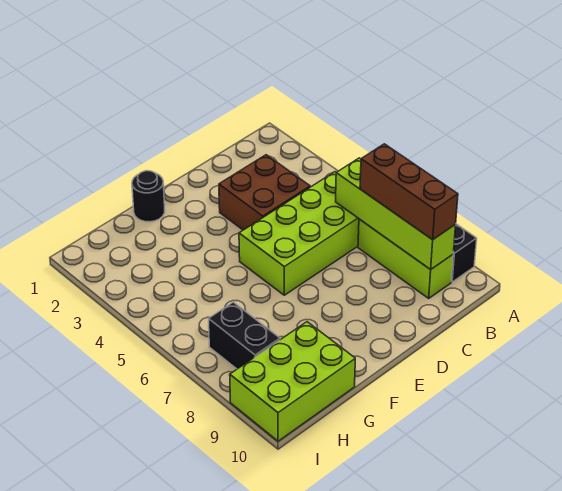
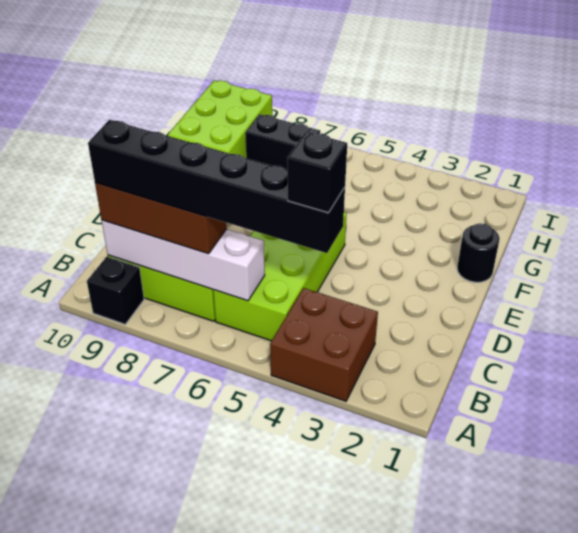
none -> black 1x6 brick [88,120,345,253]
none -> black 1x1 brick [288,132,347,213]
lime 1x4 brick [336,158,456,270] -> white 1x4 brick [102,220,265,301]
brown 2x2 brick [219,155,310,230] -> brown 2x2 brick moved to [270,288,378,401]

